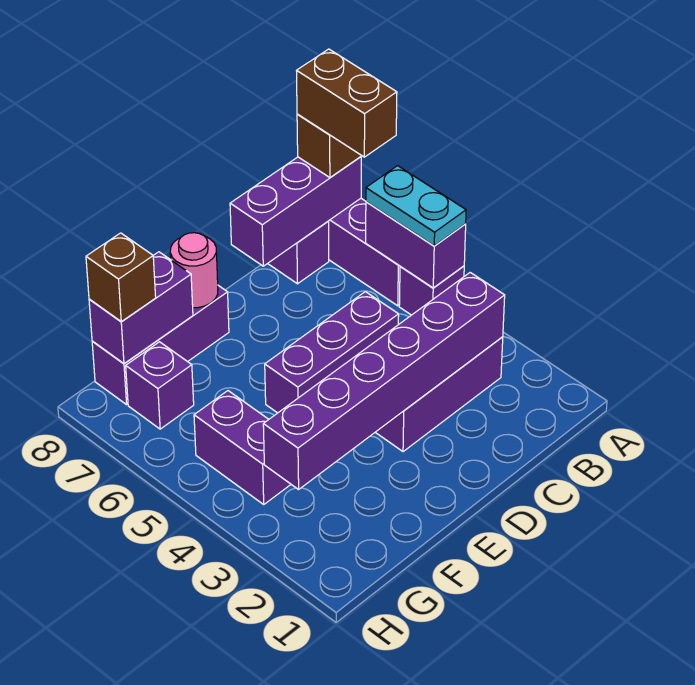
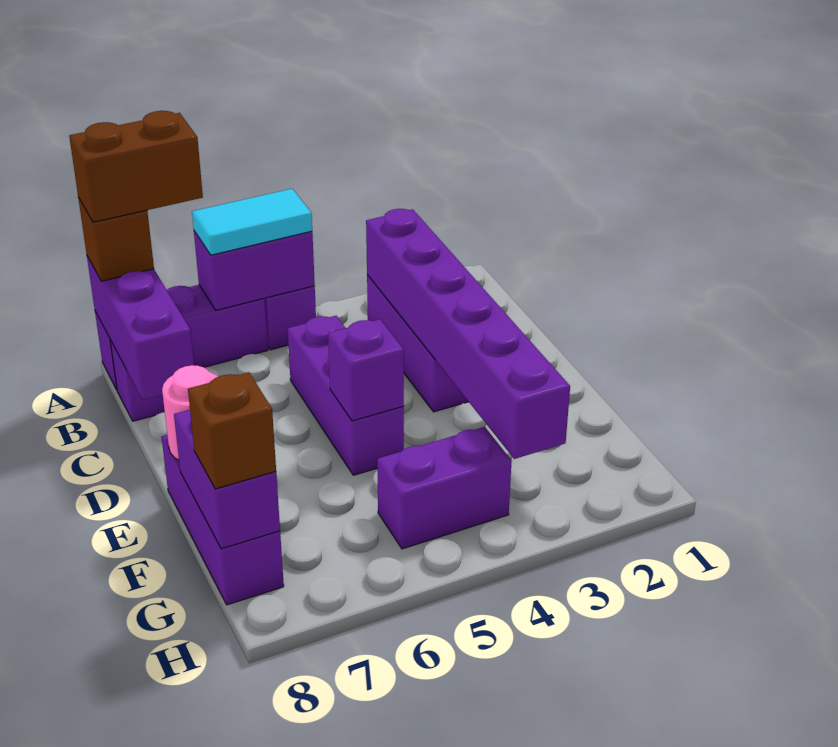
cyan 1x2 plate [366,166,466,246] -> cyan 1x2 tile [192,189,312,255]
purple 1x1 brick [126,342,194,429] -> purple 1x1 brick moved to [328,319,404,421]

